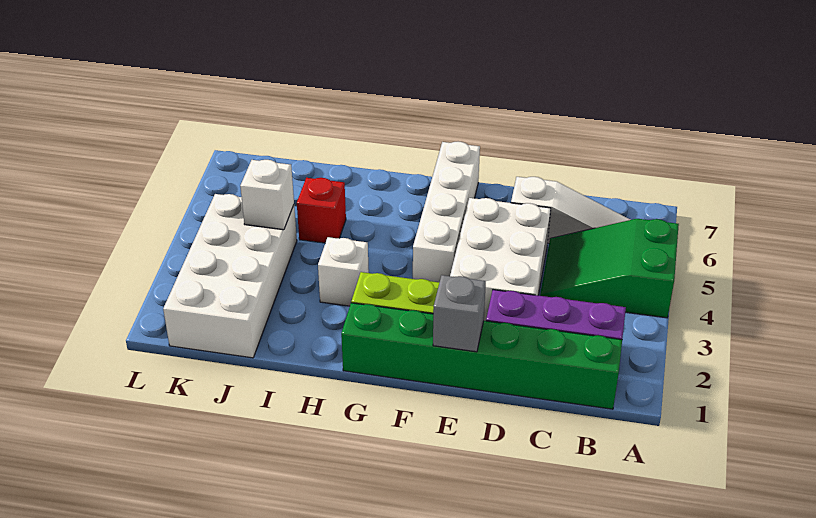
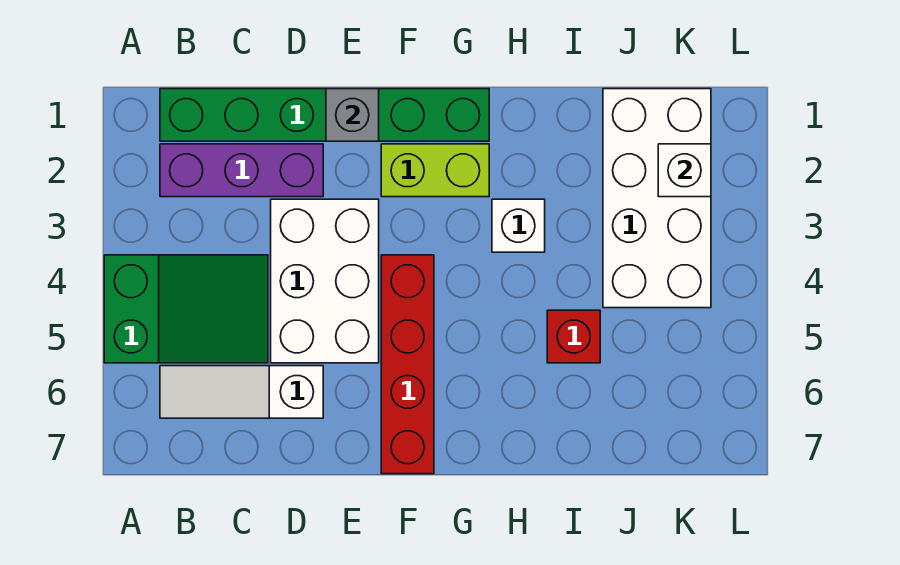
white 1x4 brick [413,142,480,282] -> red 1x4 brick [381,255,434,474]
white 1x1 brick [240,160,294,230] -> white 1x1 brick moved to [658,144,711,197]

